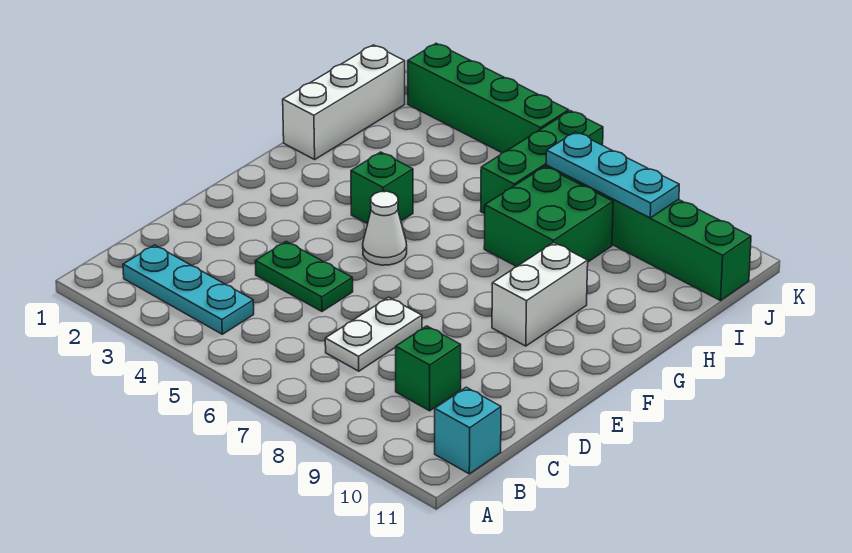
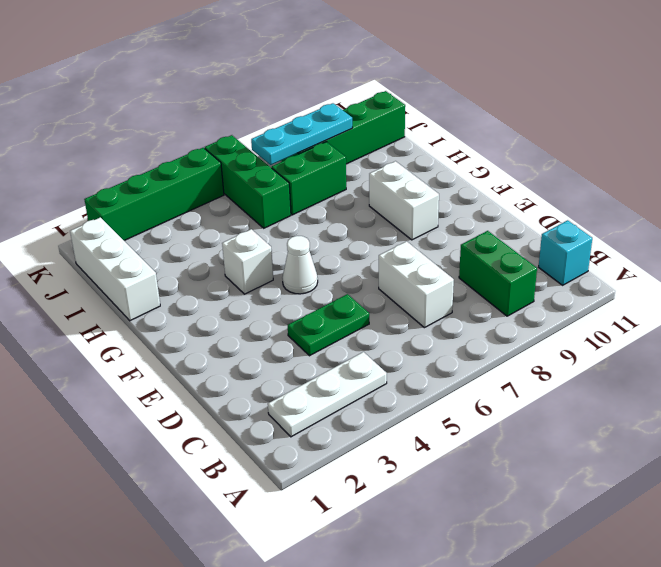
cyan 1x3 plate [123,245,254,334] -> white 1x3 plate [268,352,387,437]
white 1x2 plate [325,297,422,371] -> white 1x2 brick [379,241,454,328]
green 1x1 brick [396,326,461,411] -> green 1x2 brick [459,231,537,316]
green 1x1 brick [351,152,413,224] -> white 1x1 brick [222,229,273,294]
green 2x2 brick [484,166,613,267] -> green 1x2 brick [272,142,346,215]

